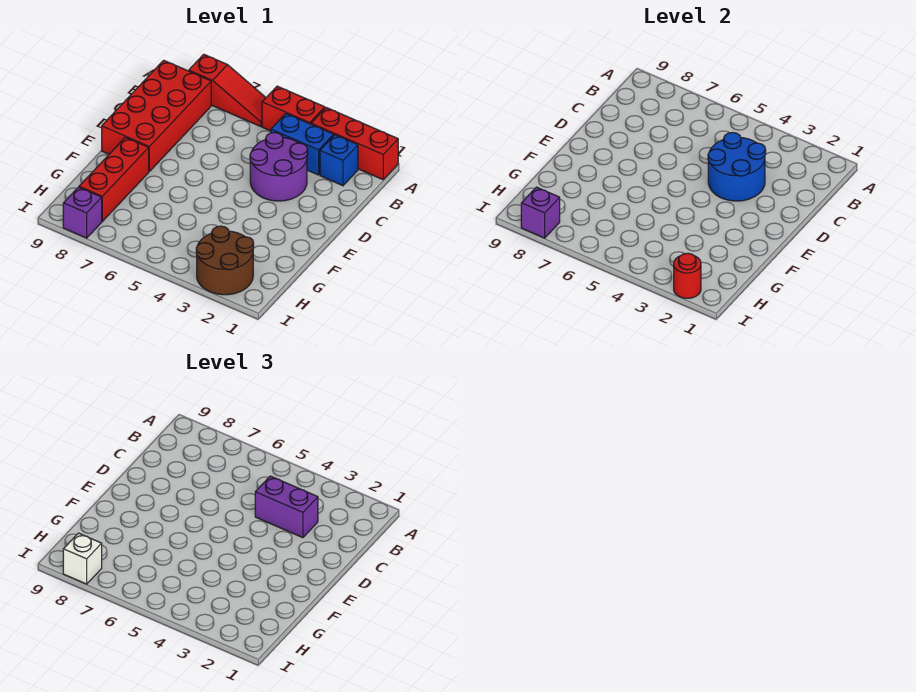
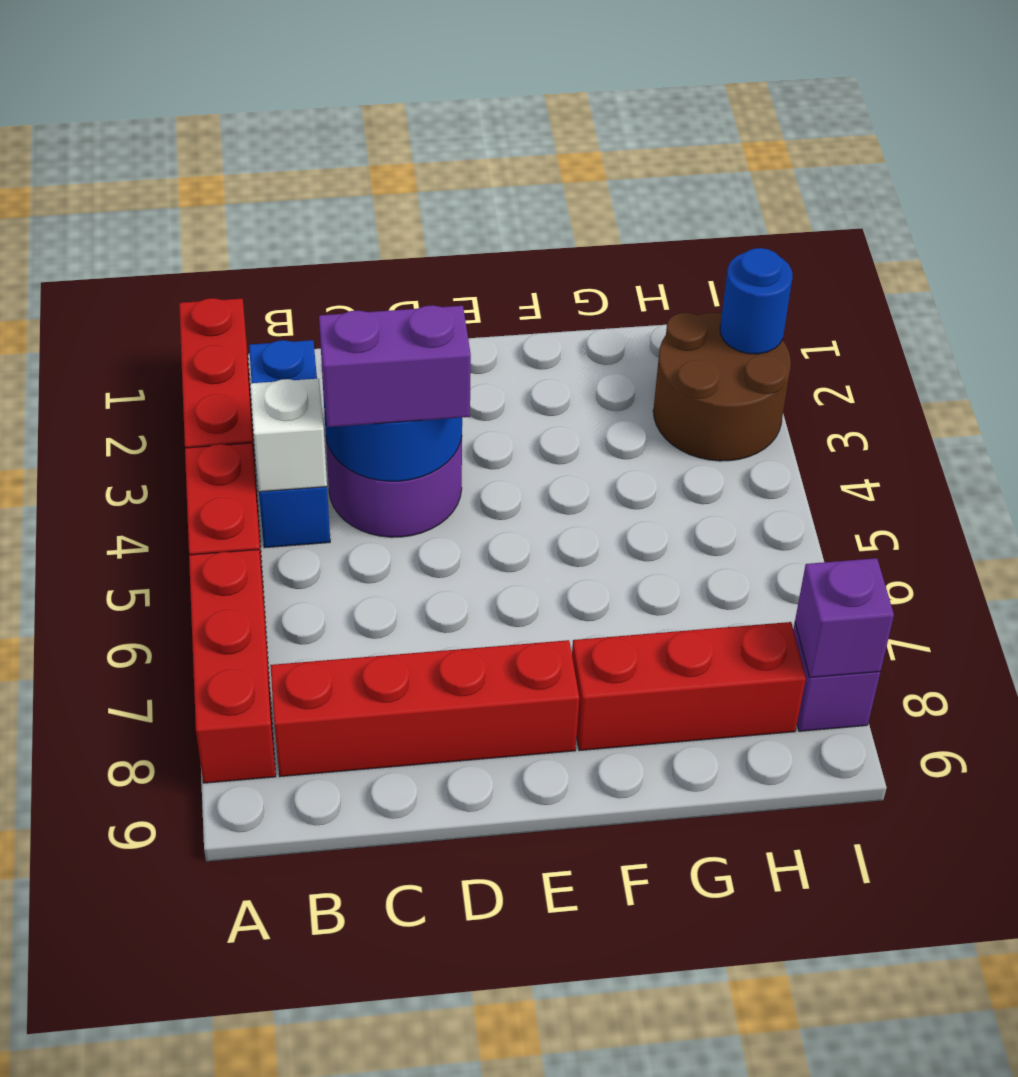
red 1x3 slope [189,54,266,127] -> red 1x3 brick [189,550,276,783]
red 2x4 brick [102,60,211,171] -> red 1x4 brick [270,640,579,777]
purple 1x2 brick [255,476,318,538] -> purple 1x2 brick turned to [319,305,471,427]
red 1x1 round brick [674,253,701,298] -> blue 1x1 round brick [720,248,793,354]
white 1x1 brick [63,533,102,584] -> white 1x1 brick moved to [250,379,327,492]

